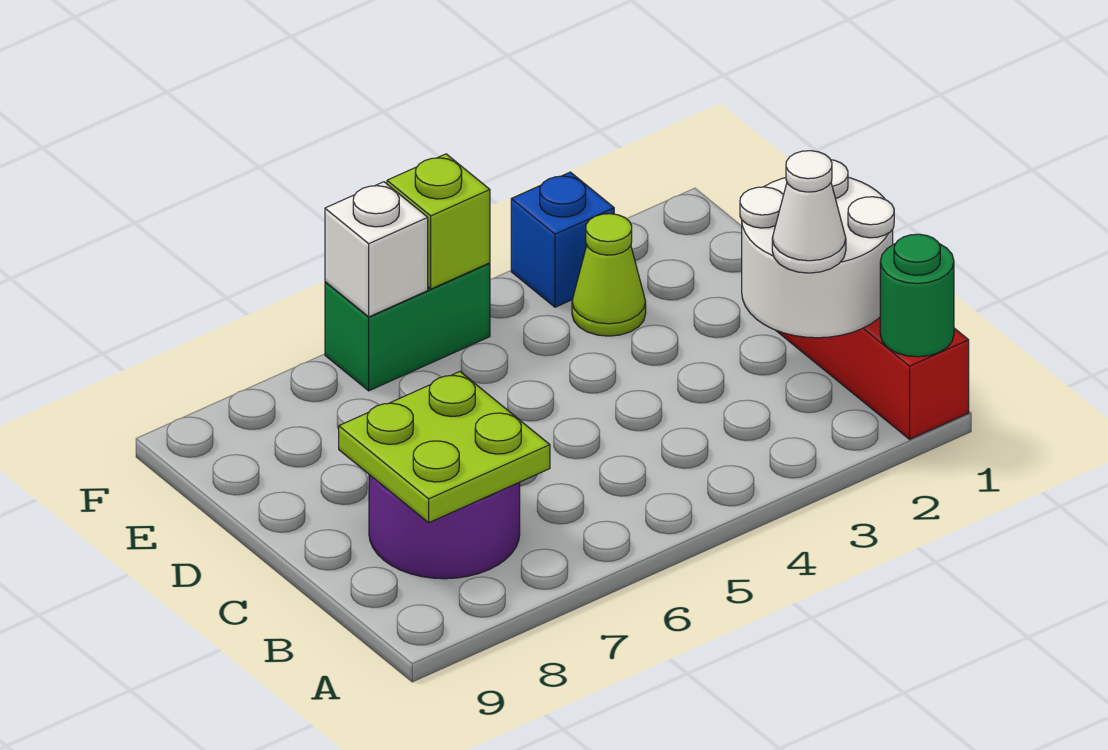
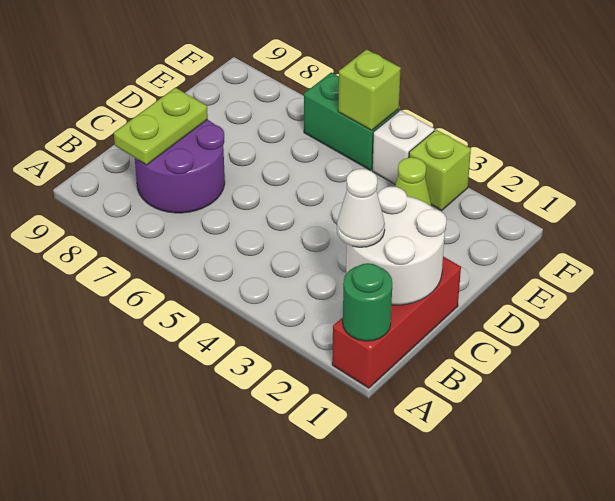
lime 2x2 plate [339,372,550,523] -> lime 1x2 plate [114,88,208,165]
blue 1x1 brick [511,172,614,307] -> lime 1x1 brick [409,130,471,211]
white 1x1 brick [325,182,428,317] -> white 1x1 brick moved to [372,110,434,184]

